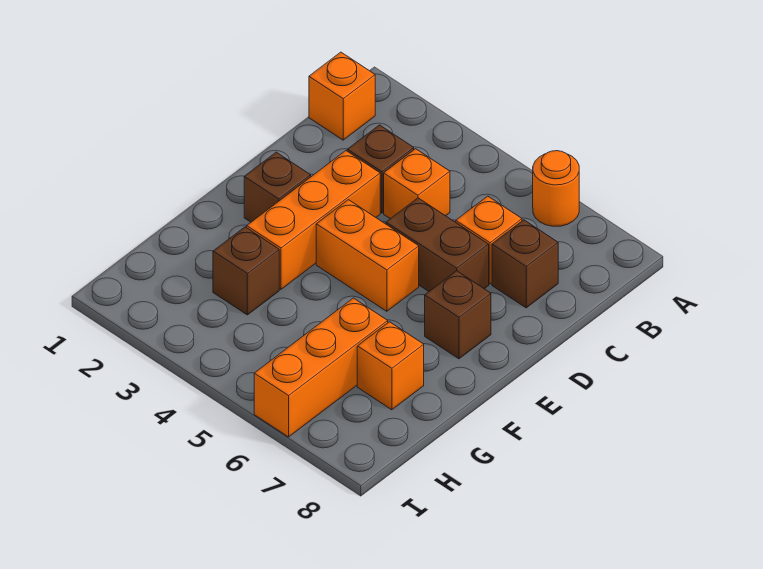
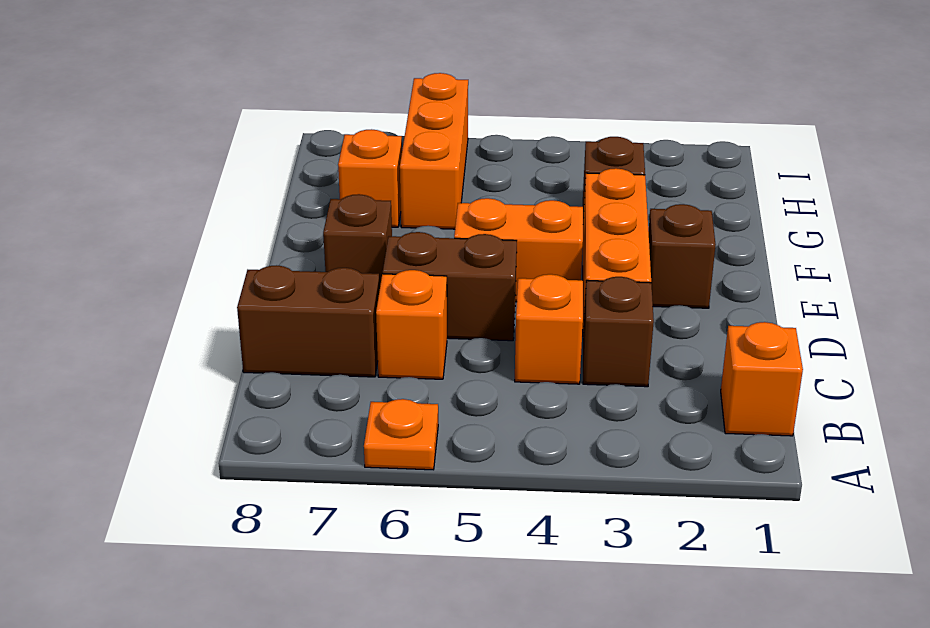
orange 1x1 round brick [533,151,579,226] -> orange 1x1 plate [364,399,438,470]
brown 1x1 brick [492,220,558,308] -> brown 1x2 brick [237,265,380,377]

